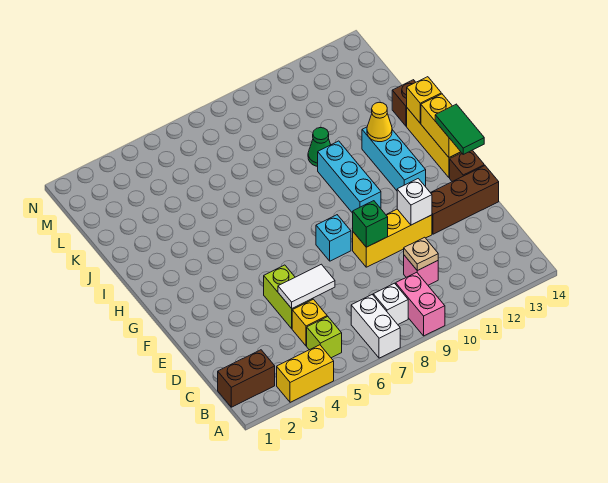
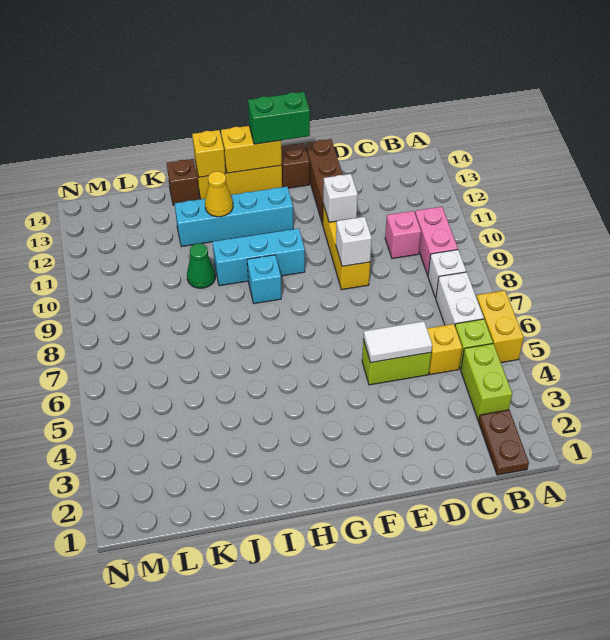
yellow 1x2 brick [277,345,334,402] -> yellow 1x2 brick moved to [476,290,524,363]
white 1x2 brick [351,295,400,358] -> white 1x2 brick turned to [436,272,484,325]
pink 1x2 brick [396,272,445,336] -> pink 1x2 brick turned to [415,207,458,275]
brown 1x2 brick [218,350,275,407] -> brown 1x2 plate [479,410,529,475]
none -> lime 1x2 brick [461,344,512,421]
tan 1x1 plate [404,237,438,271] -> none
white 1x2 tile [278,264,335,308] -> white 1x2 tile turned to [363,321,432,363]
green 1x1 brick [353,201,388,247] -> white 1x1 brick [336,217,372,266]
cyan 1x1 brick [316,215,351,261] -> cyan 1x1 brick moved to [247,255,281,304]
green 1x2 tile [435,104,484,154] -> green 1x2 brick [248,92,310,144]
cyan 1x3 brick [362,127,426,191] -> cyan 1x4 brick [175,187,293,247]

